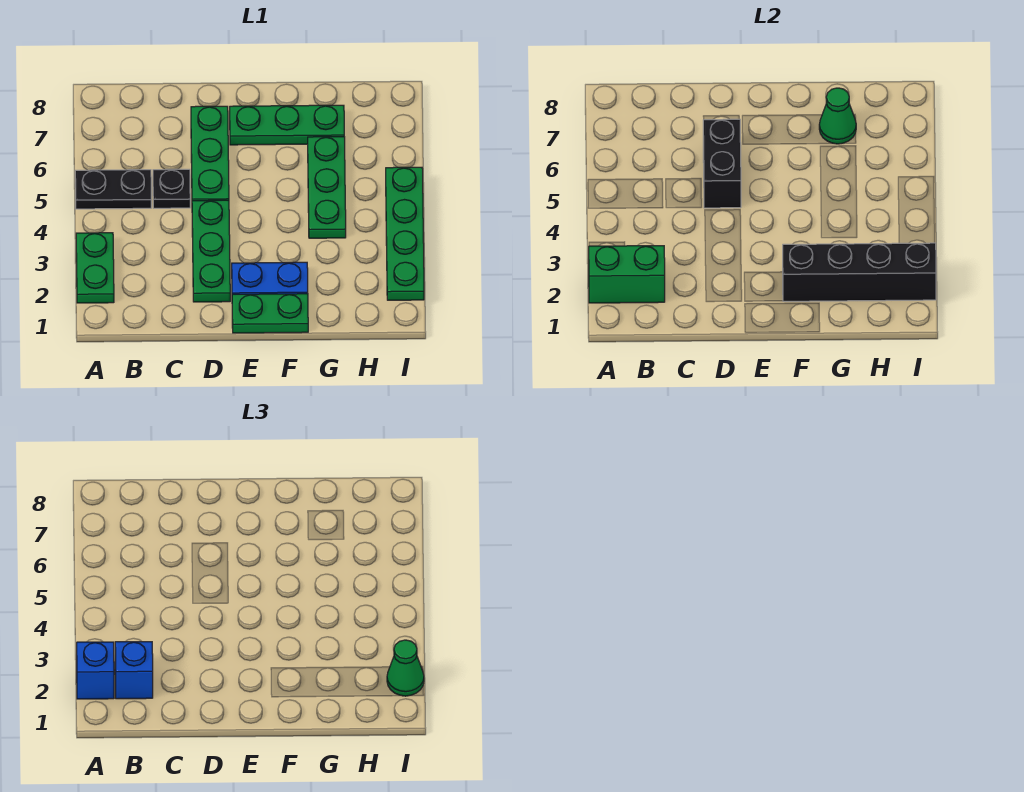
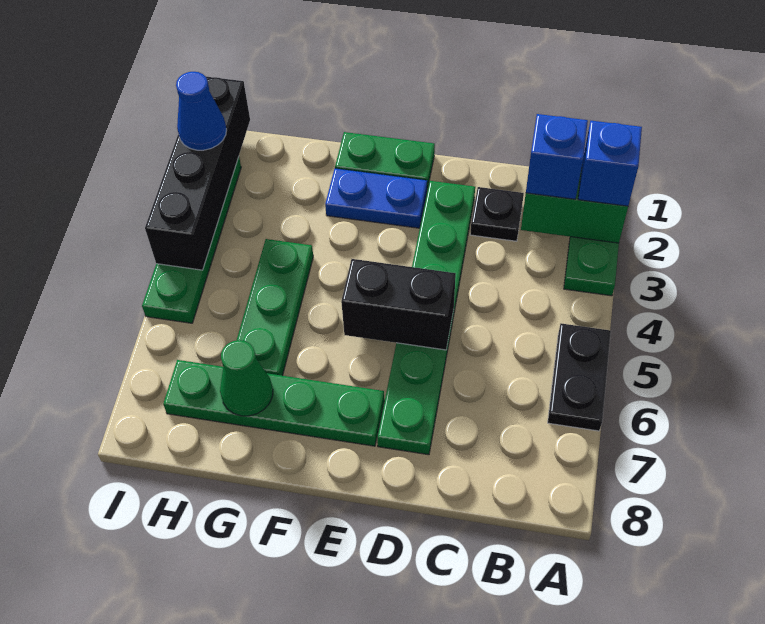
black 1x2 plate [75,170,151,209] -> black 1x2 plate turned to [548,323,611,431]
black 1x1 plate [153,169,190,208] -> black 1x1 plate moved to [470,187,524,241]
black 1x2 brick [703,119,741,208] -> black 1x2 brick turned to [341,259,456,350]
green 1x3 plate [230,105,344,145] -> green 1x4 plate [163,360,384,446]
black 1x4 brick [783,243,936,301] -> black 1x4 brick turned to [145,76,250,270]
green 1x1 cone [387,640,424,696] -> blue 1x1 cone [176,72,226,150]

